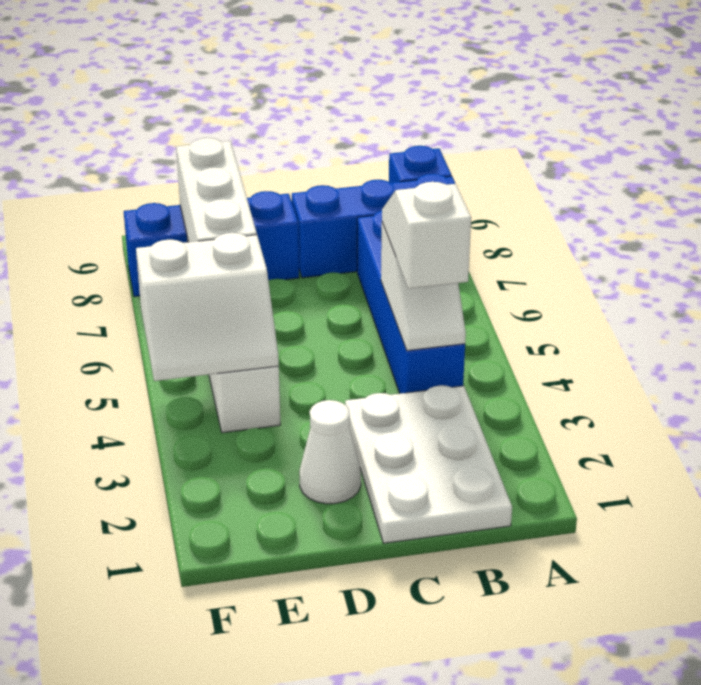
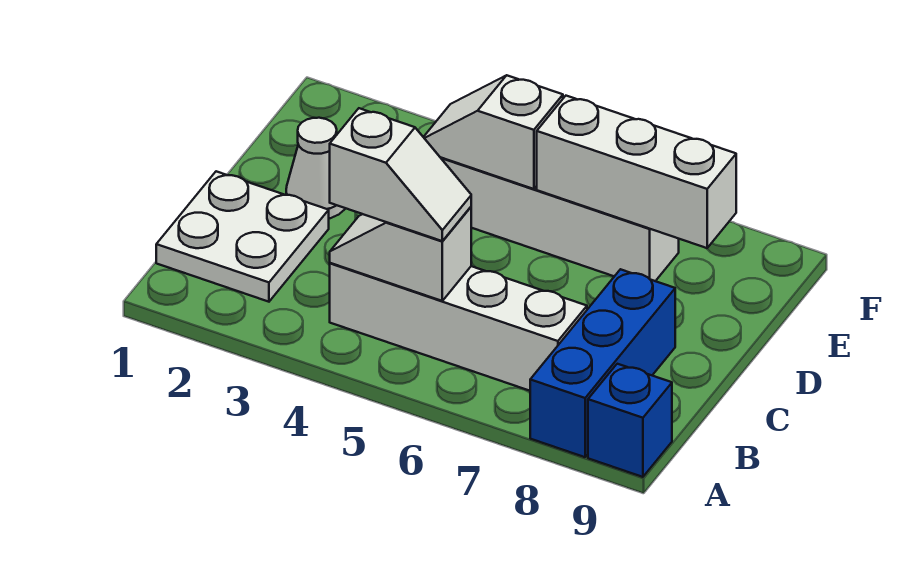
white 2x3 plate [345,385,512,543] -> white 2x2 plate [156,171,329,302]
blue 1x4 brick [357,211,465,394] -> white 1x4 brick [330,263,587,391]
blue 1x3 brick [124,191,299,297] -> none
white 2x2 slope [136,233,279,381] -> white 1x2 slope [424,75,563,189]

